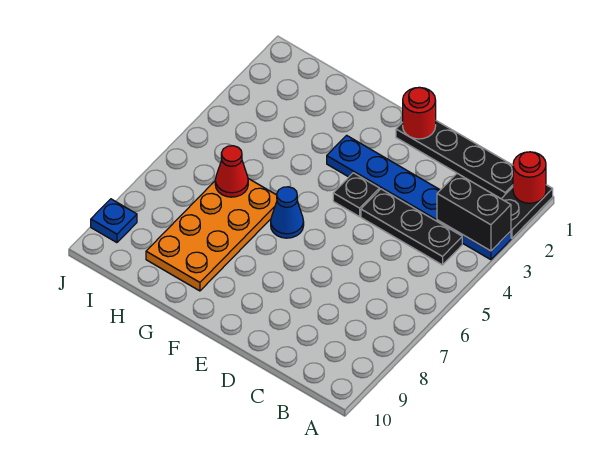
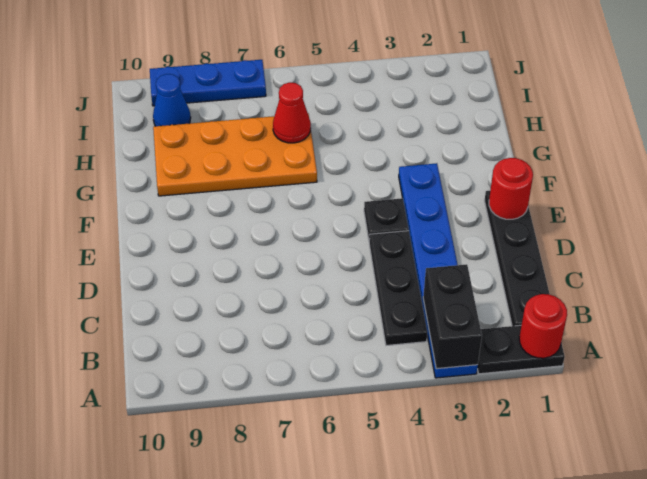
blue 1x1 cone [271,187,304,238] -> blue 1x1 cone moved to [153,74,191,126]
blue 1x1 plate [91,199,137,243] -> blue 1x3 plate [150,60,266,106]

